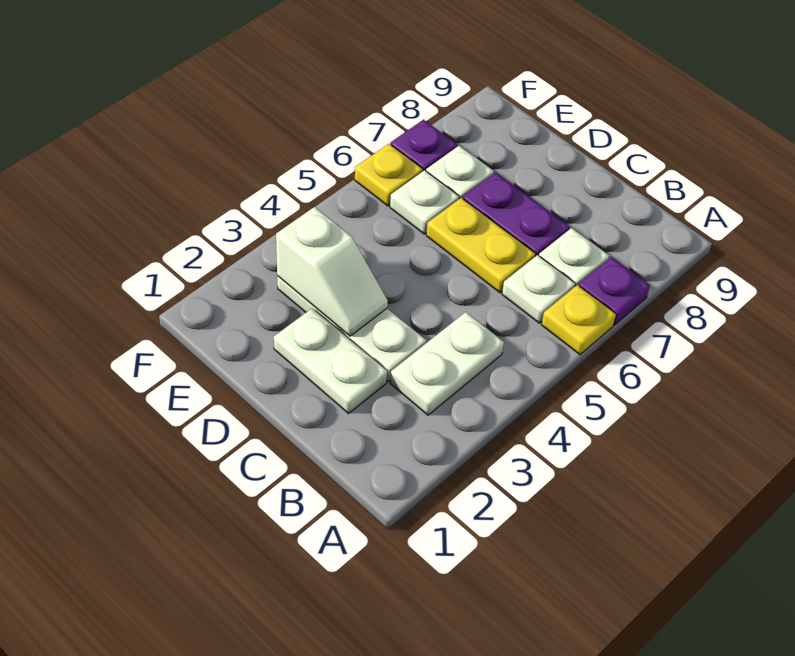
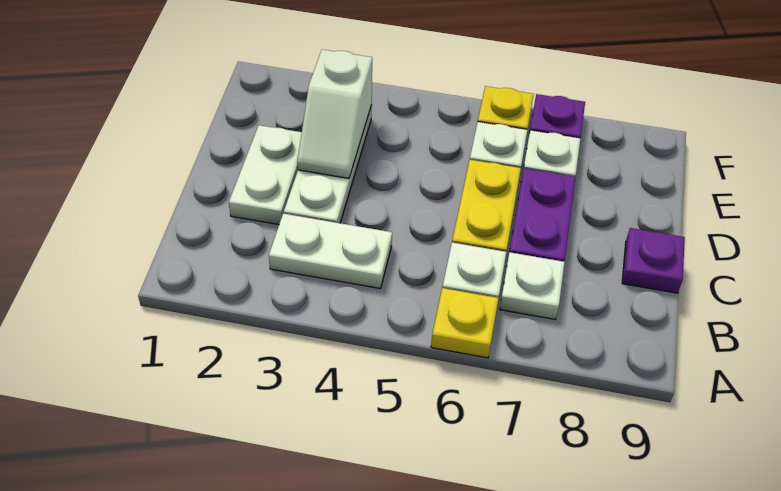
purple 1x1 plate [579,257,650,325] -> purple 1x1 plate moved to [622,228,685,293]

